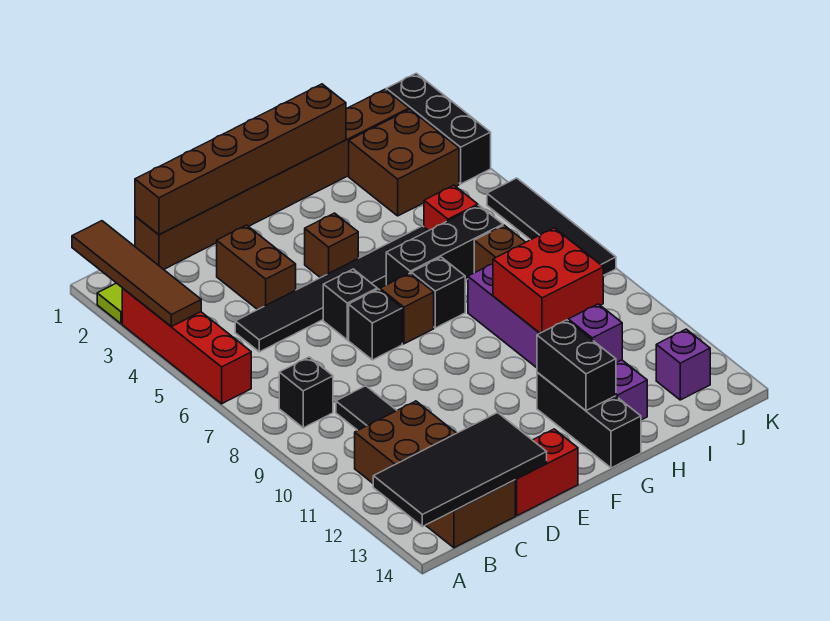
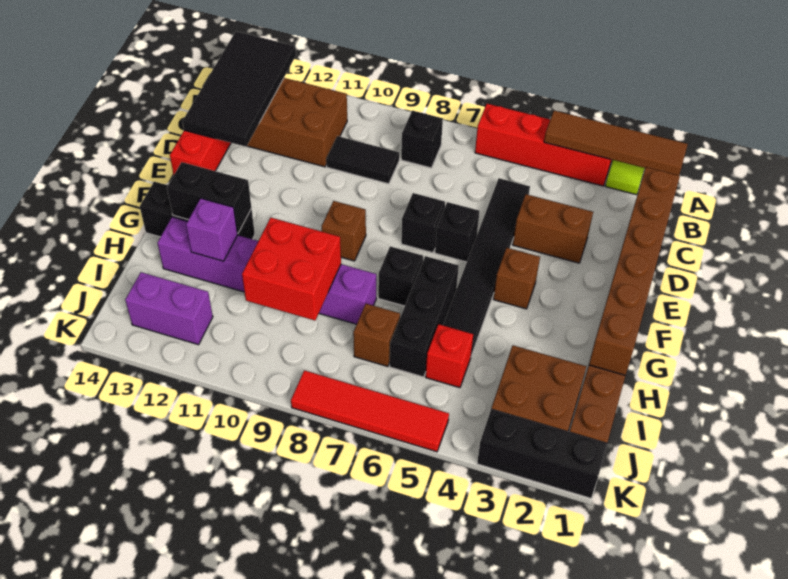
brown 1x1 brick [380,273,434,344] -> brown 1x1 brick moved to [322,201,366,261]
purple 1x1 brick [656,329,710,400] -> purple 1x2 brick [125,272,213,345]
black 1x4 tile [487,178,616,275] -> red 1x4 tile [291,370,449,452]

